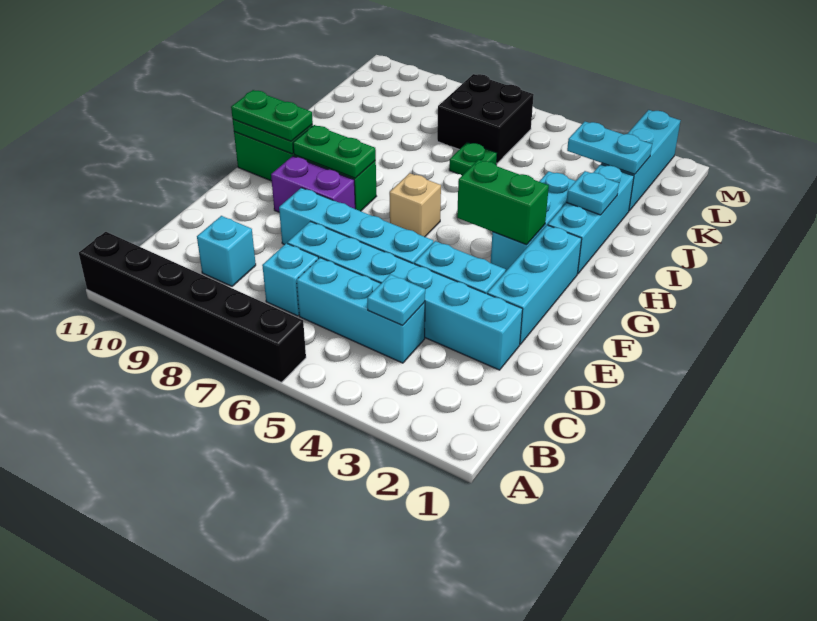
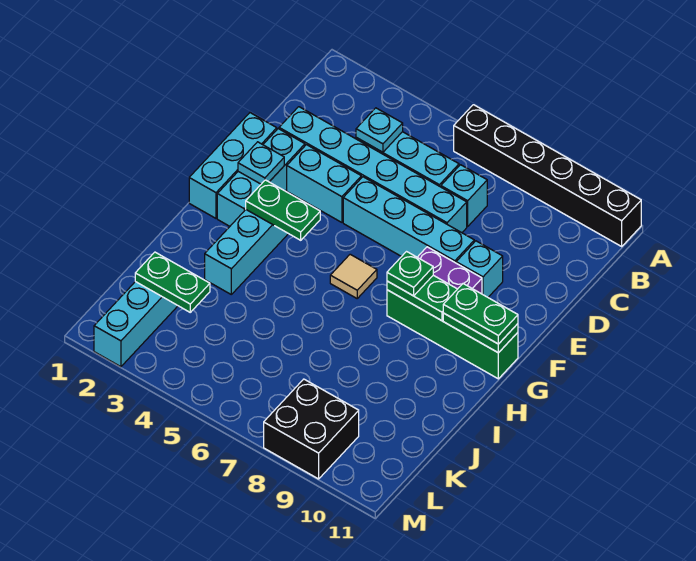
cyan 1x1 brick [197,216,256,286] -> cyan 1x1 brick moved to [456,241,503,297]
green 1x2 brick [457,160,549,245] -> green 1x2 plate [246,180,320,240]
tan 1x1 brick [390,173,441,237] -> tan 1x1 tile [330,254,377,298]
cyan 1x3 brick [548,164,634,274] -> cyan 1x3 brick moved to [189,113,277,218]
cyan 1x1 plate [566,171,619,215] -> cyan 1x1 plate moved to [238,142,284,184]
green 1x1 plate [449,142,497,175] -> green 1x1 plate moved to [387,252,433,296]
cyan 1x2 plate [567,122,652,174] -> green 1x2 plate [135,252,210,312]
black 2x2 brick [437,74,534,163] -> black 2x2 brick moved to [264,379,359,479]

